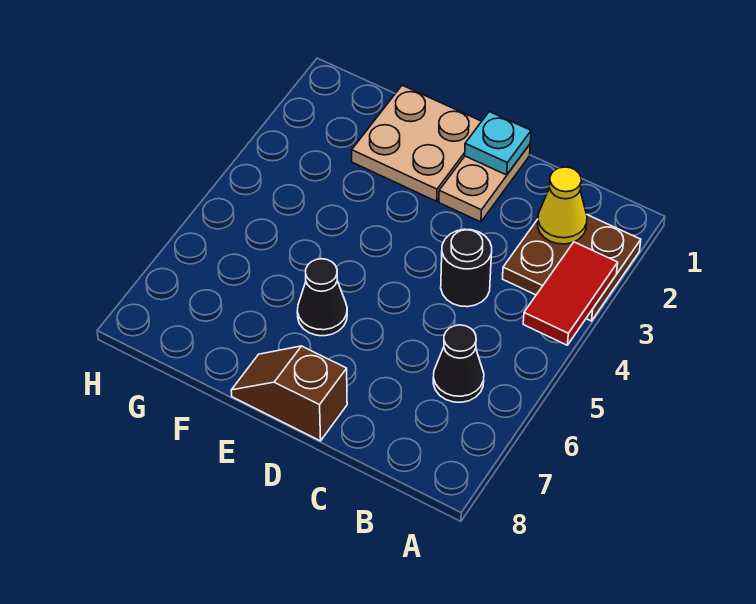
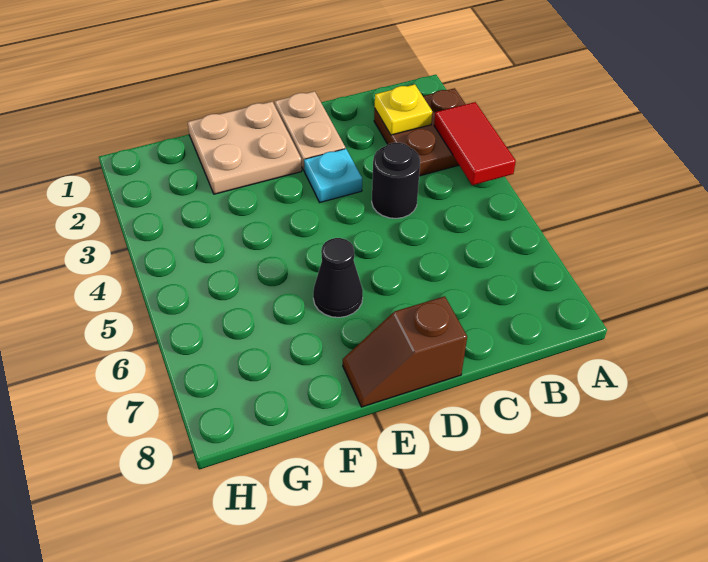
yellow 1x1 cone [538,167,587,244] -> yellow 1x1 plate [375,84,432,135]
black 1x1 cone [433,325,484,402] -> none
cyan 1x1 plate [465,112,531,175] -> cyan 1x1 plate moved to [304,149,362,202]

